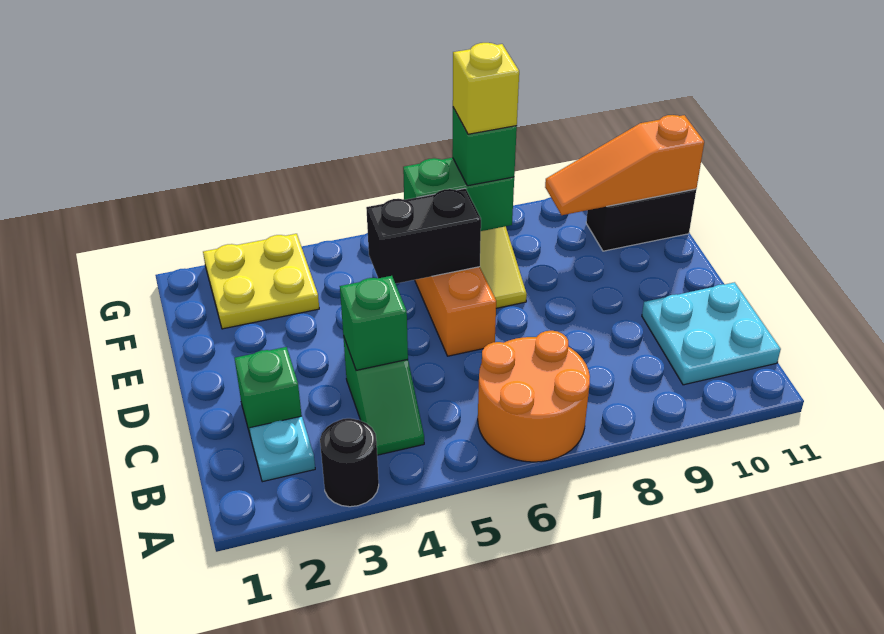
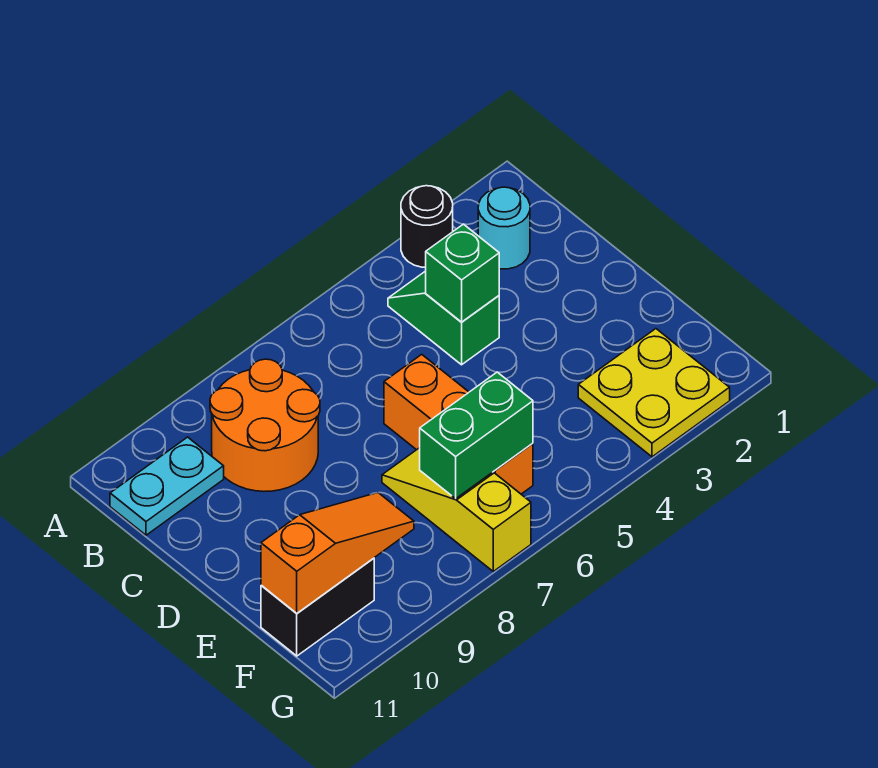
orange 2x2 round brick [478,331,590,462] -> orange 2x2 round brick moved to [210,359,320,492]
cyan 1x1 plate [250,416,315,482] -> cyan 1x1 round brick [478,187,530,269]
cyan 2x2 plate [642,282,781,385] -> cyan 1x2 plate [110,437,224,535]
green 1x1 brick [235,347,302,437] -> none
black 1x2 brick [366,188,481,284] -> none
green 1x1 brick [452,108,517,186] -> none
yellow 1x1 brick [453,43,519,134] -> none

